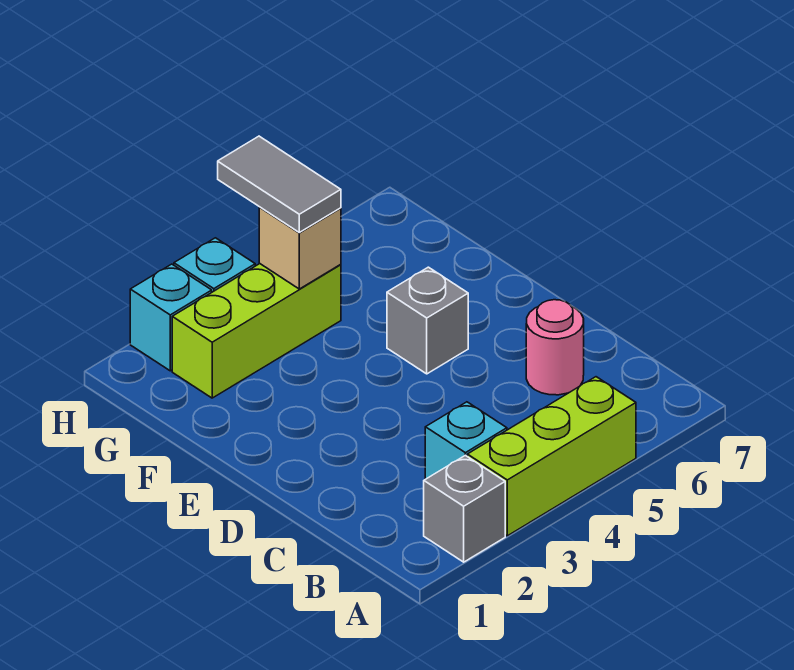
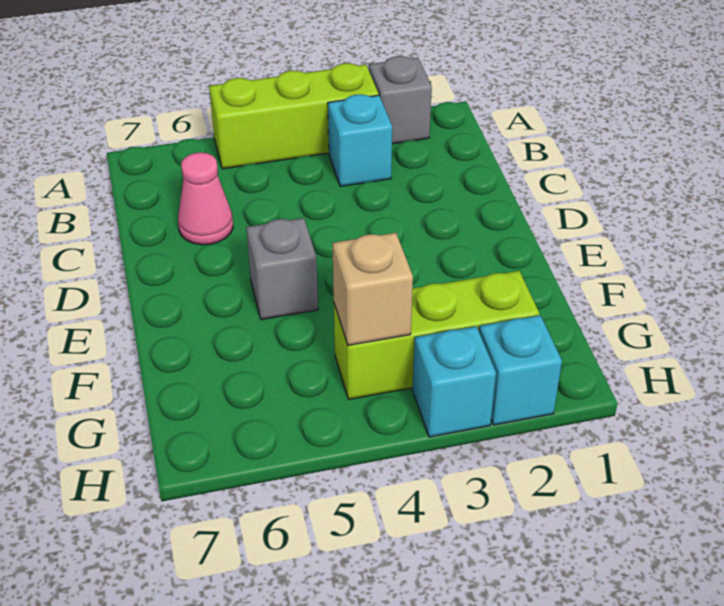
pink 1x1 round brick [526,300,584,395] -> pink 1x1 cone [178,152,233,245]
grey 1x2 tile [218,136,341,232] -> none

